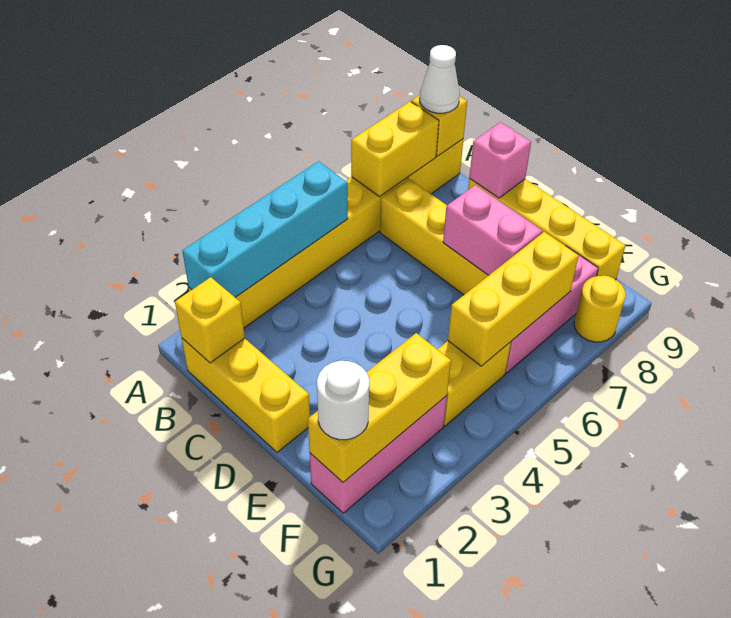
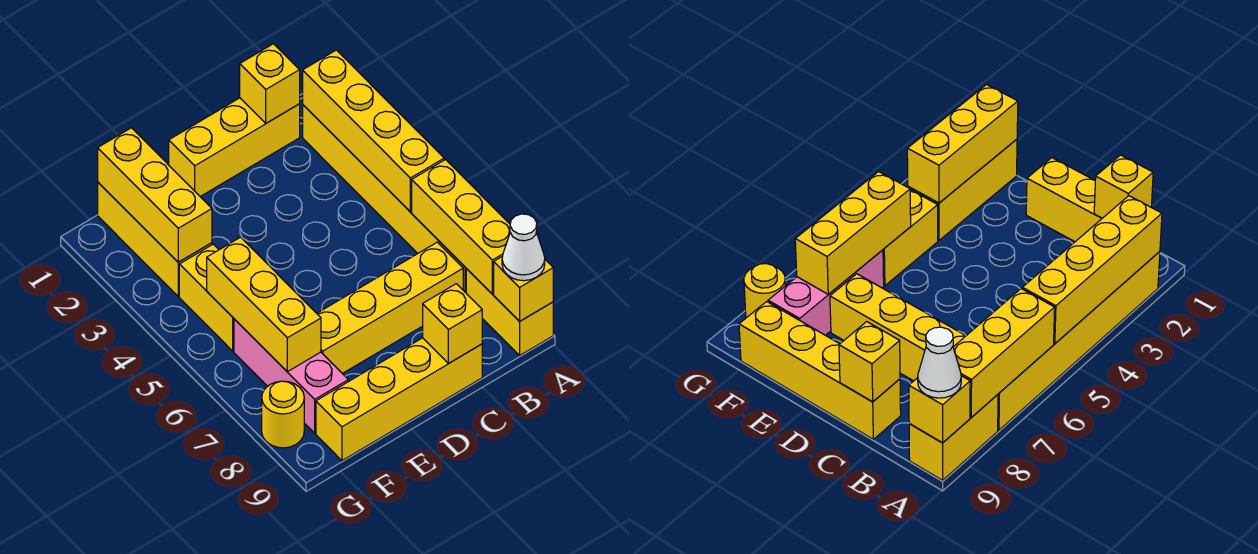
cyan 1x4 brick [183,161,348,297] -> yellow 1x4 brick [303,50,444,212]
yellow 1x2 brick [351,101,439,197] -> yellow 1x3 brick [412,160,510,294]
pink 1x1 brick [469,122,531,198] -> yellow 1x1 brick [423,284,482,363]
pink 1x2 brick [443,185,542,275] -> none
pink 1x3 brick [310,396,447,513] -> yellow 1x3 brick [98,182,212,296]
white 1x1 round brick [317,361,369,440] -> none

